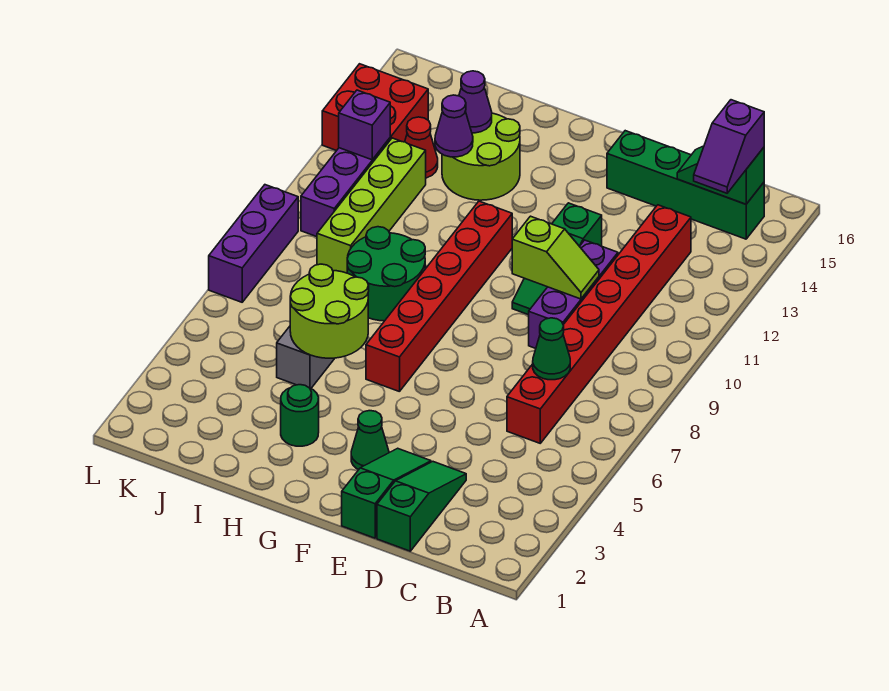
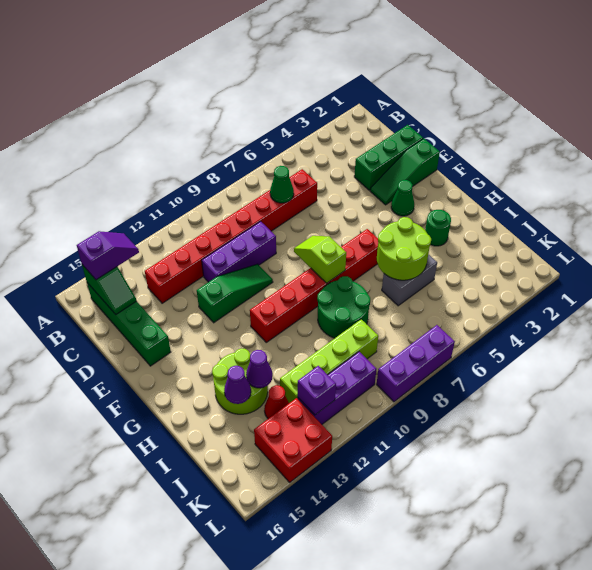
green 1x3 slope [377,462,466,551] -> green 1x3 brick [354,125,423,190]
lime 1x2 slope [512,216,599,299] -> lime 1x2 slope moved to [294,236,346,283]

